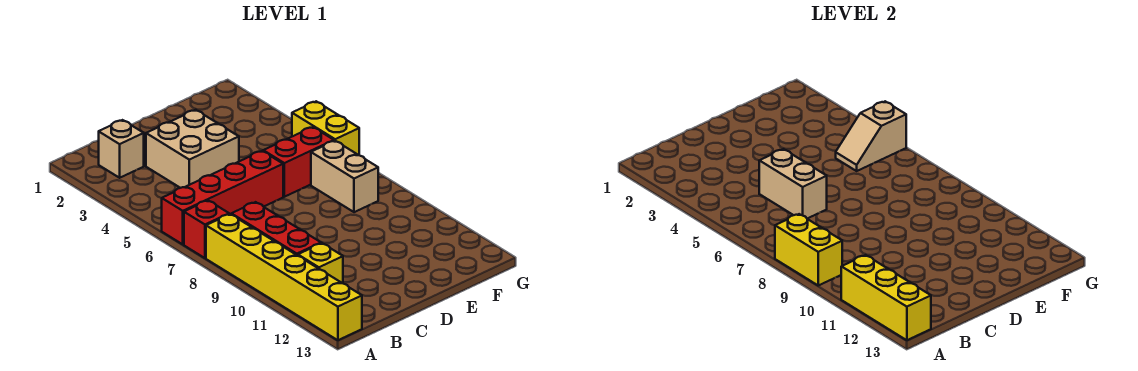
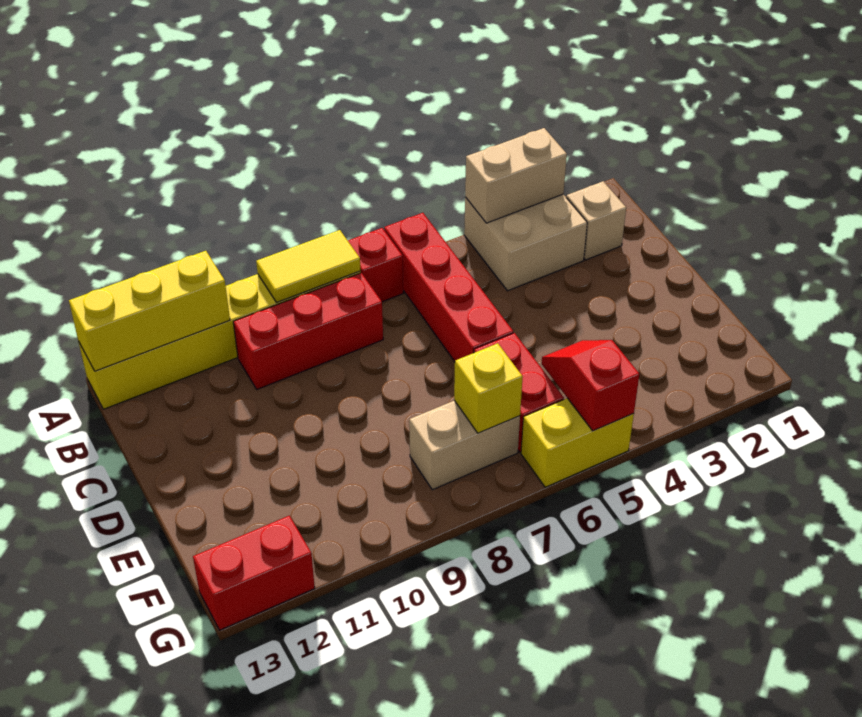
yellow 1x2 brick [775,214,842,285] -> yellow 1x2 tile [256,230,361,303]
yellow 1x1 brick [298,243,343,283] -> yellow 1x1 brick moved to [454,343,523,433]
tan 2x2 brick [146,110,239,188] -> tan 2x2 brick moved to [464,194,587,291]
tan 1x2 brick [759,149,827,219] -> tan 1x2 brick moved to [465,128,567,223]
tan 1x2 slope [836,101,906,171] -> red 1x2 slope [542,340,639,431]
none -> red 1x2 brick [193,516,315,630]

